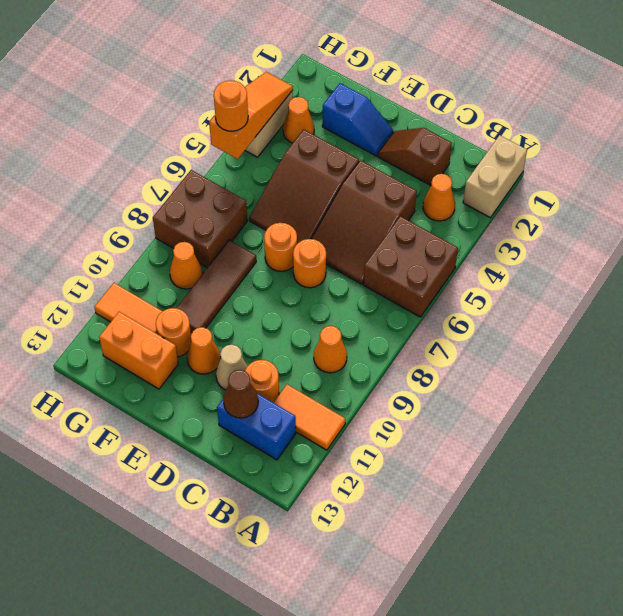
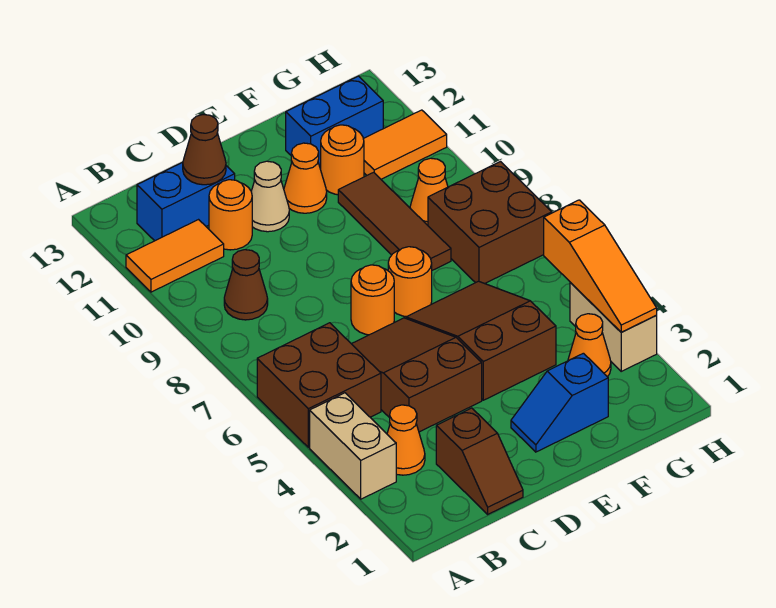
tan 1x2 brick [463,135,527,218] -> tan 1x2 brick moved to [310,393,396,499]
orange 1x1 cone [314,326,347,373] -> brown 1x1 cone [224,250,268,320]
brown 1x2 slope [378,128,452,185] -> brown 1x2 slope turned to [436,408,523,514]
orange 1x2 brick [99,312,178,389] -> blue 1x2 brick [286,76,383,169]
orange 1x1 round brick [214,80,248,131] -> none

